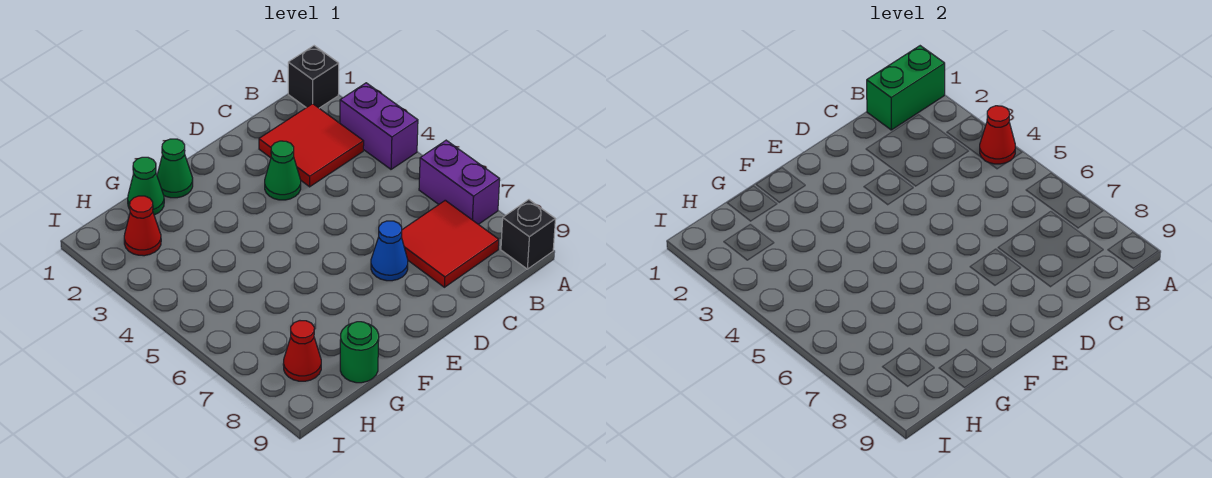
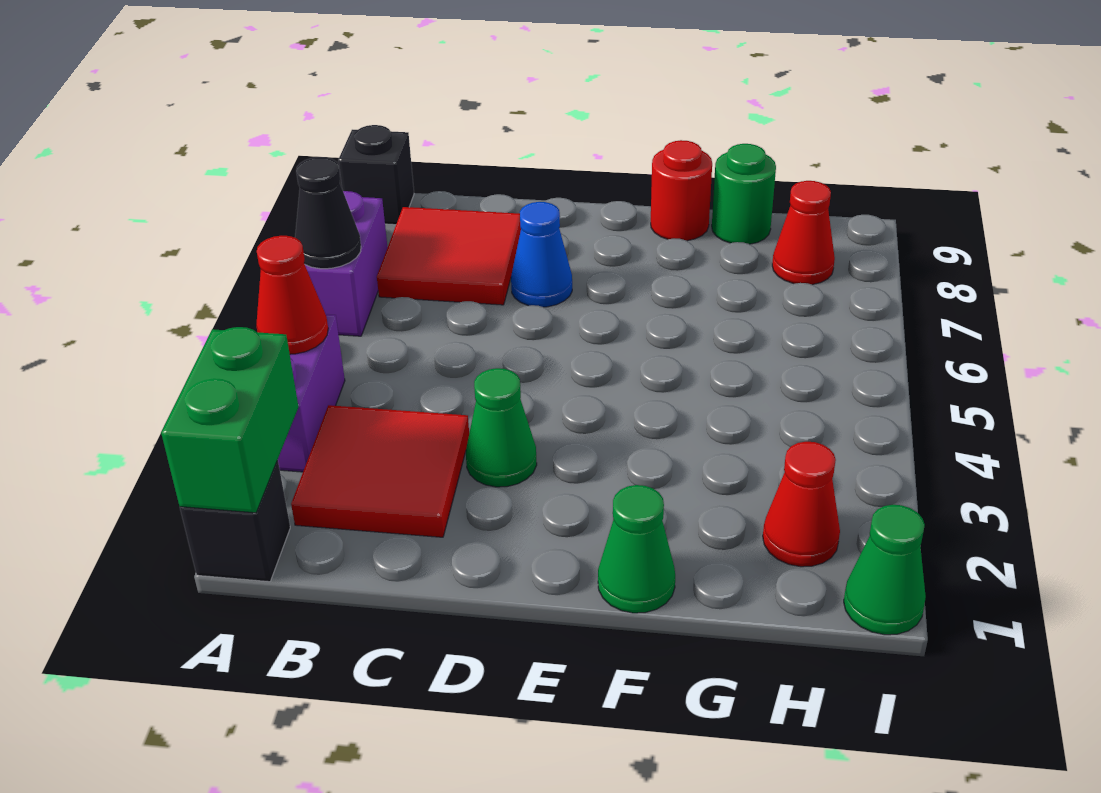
green 1x2 brick [867,46,945,130] -> green 1x2 brick turned to [161,327,298,513]
none -> black 1x1 cone [295,157,361,269]
none -> red 1x1 round brick [651,140,712,241]
green 1x1 cone [128,157,164,215] -> green 1x1 cone moved to [844,505,926,635]

